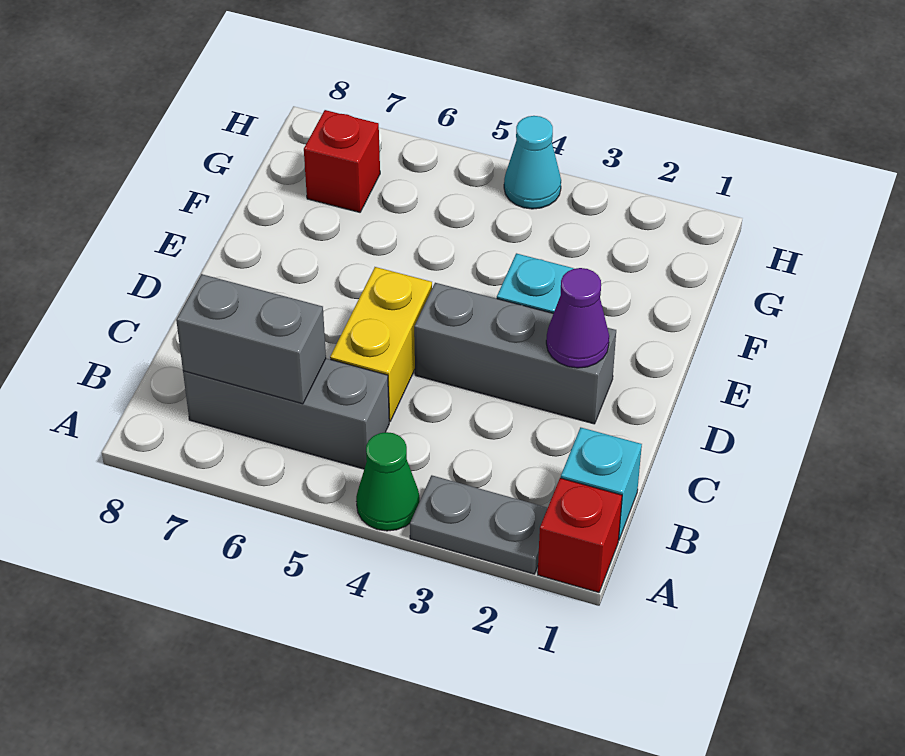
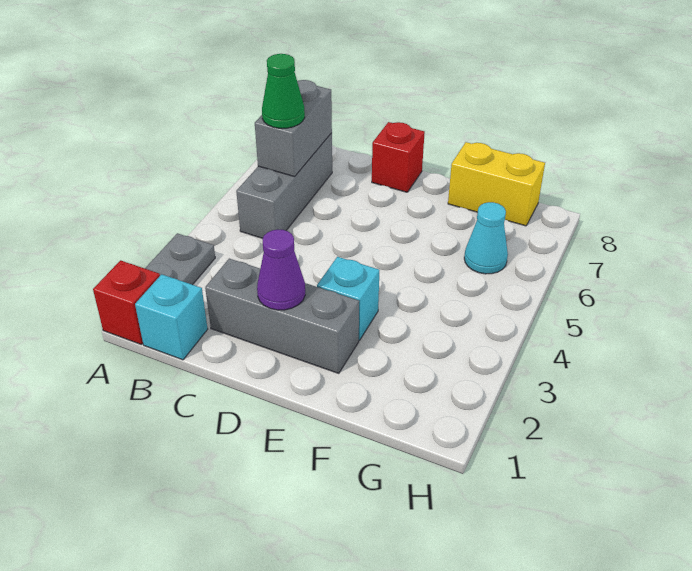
green 1x1 cone [356,432,420,531] -> green 1x1 cone moved to [262,54,305,128]
yellow 1x2 brick [330,267,432,422] -> yellow 1x2 brick moved to [448,142,545,226]
grey 1x3 brick [414,283,616,424] -> grey 1x3 brick turned to [205,259,359,373]
red 1x1 brick [304,110,380,212] -> red 1x1 brick moved to [372,122,425,192]
cyan 1x1 cone [504,116,561,209] -> cyan 1x1 cone moved to [464,202,508,274]

